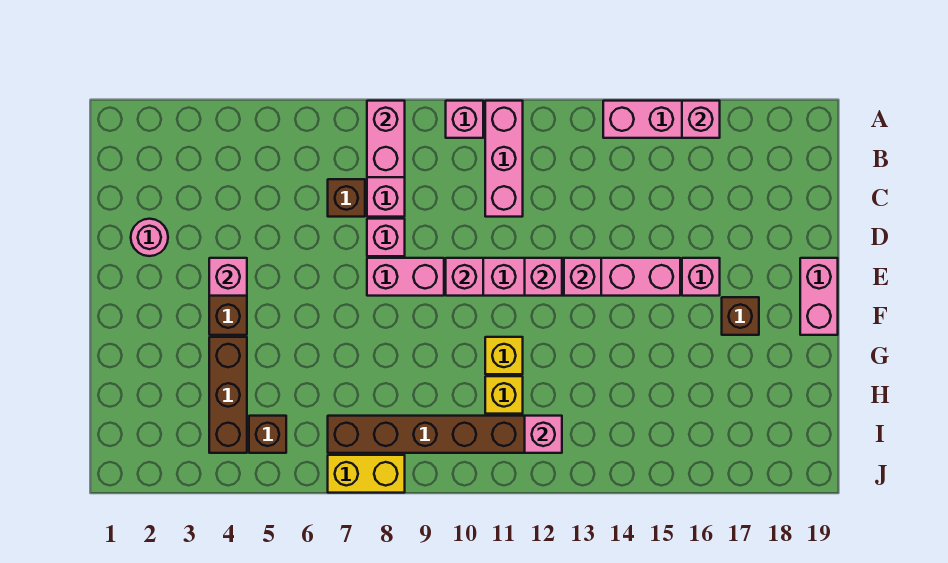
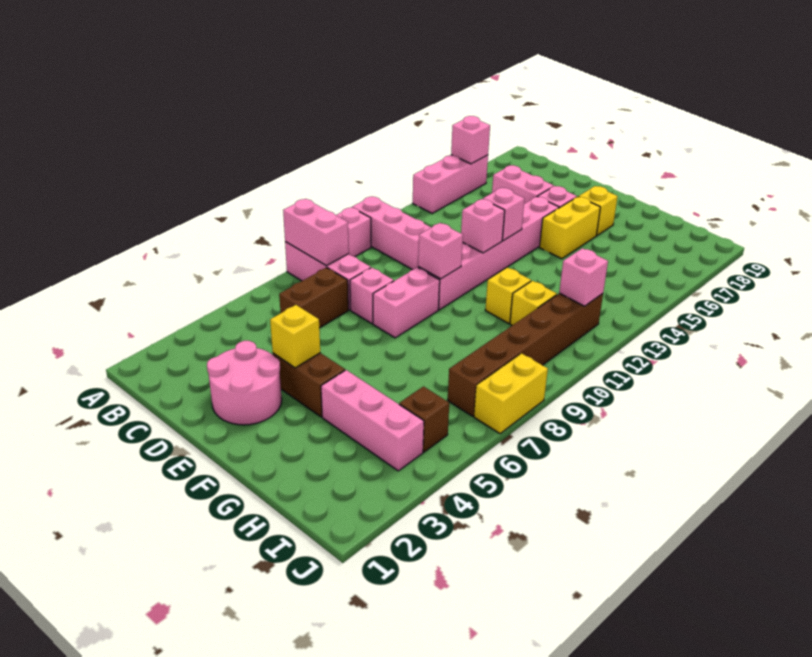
brown 1x1 brick [328,179,365,217] -> brown 1x2 brick [279,268,348,328]
pink 1x1 round brick [131,219,168,256] -> pink 2x2 round brick [207,341,282,425]
pink 1x1 brick [209,258,247,296] -> yellow 1x1 brick [270,305,320,368]
pink 1x2 brick [800,258,838,335] -> pink 1x2 brick moved to [492,165,554,204]
none -> yellow 1x2 brick [540,197,600,259]
brown 1x1 brick [722,297,759,335] -> yellow 1x1 brick [579,186,618,235]
brown 1x3 brick [209,337,247,453] -> pink 1x3 brick [321,370,424,471]

